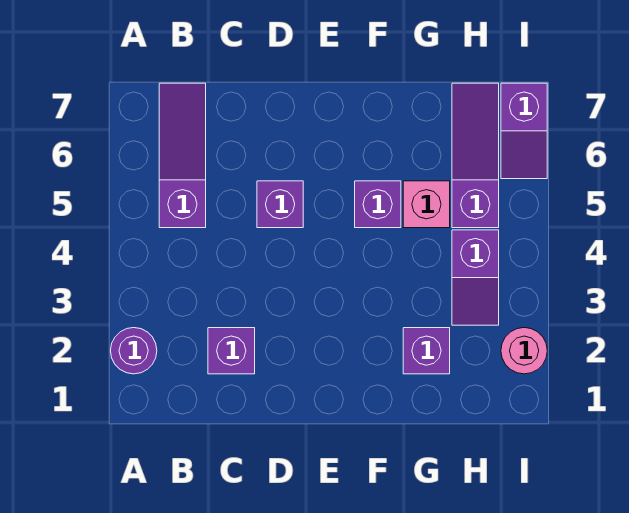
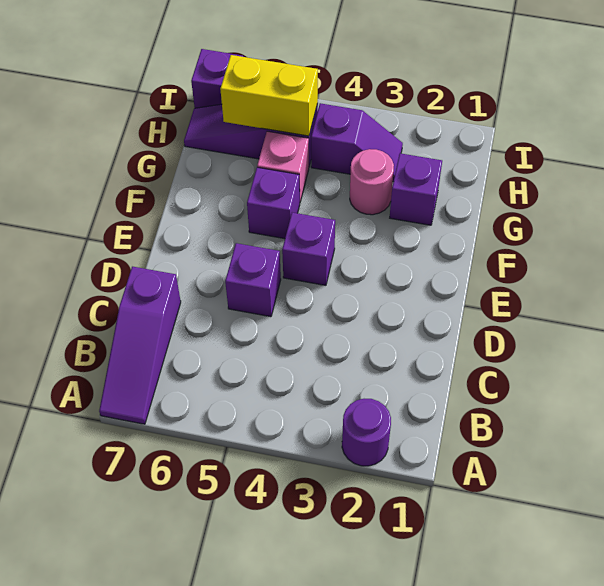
purple 1x3 slope [159,83,206,228] -> purple 1x3 slope turned to [99,267,181,424]
purple 1x1 brick [208,328,255,374] -> purple 1x1 brick moved to [282,213,335,285]
none -> yellow 1x2 brick [220,55,318,136]
pink 1x1 round brick [501,328,547,374] -> pink 1x1 round brick moved to [350,149,394,215]

